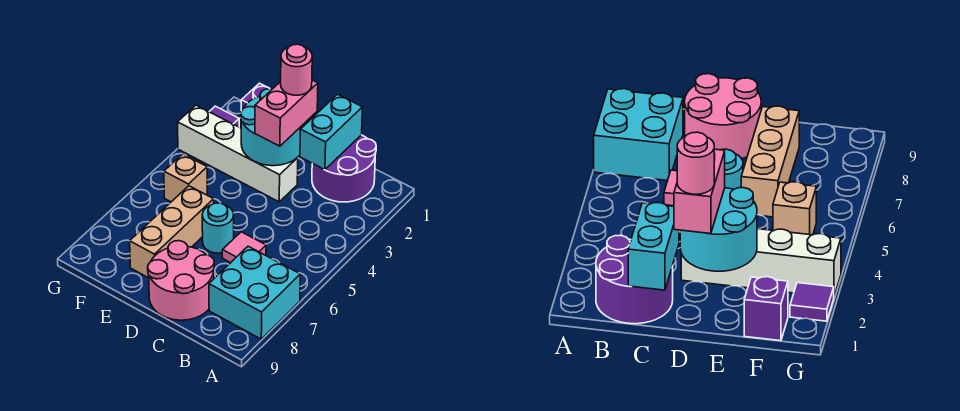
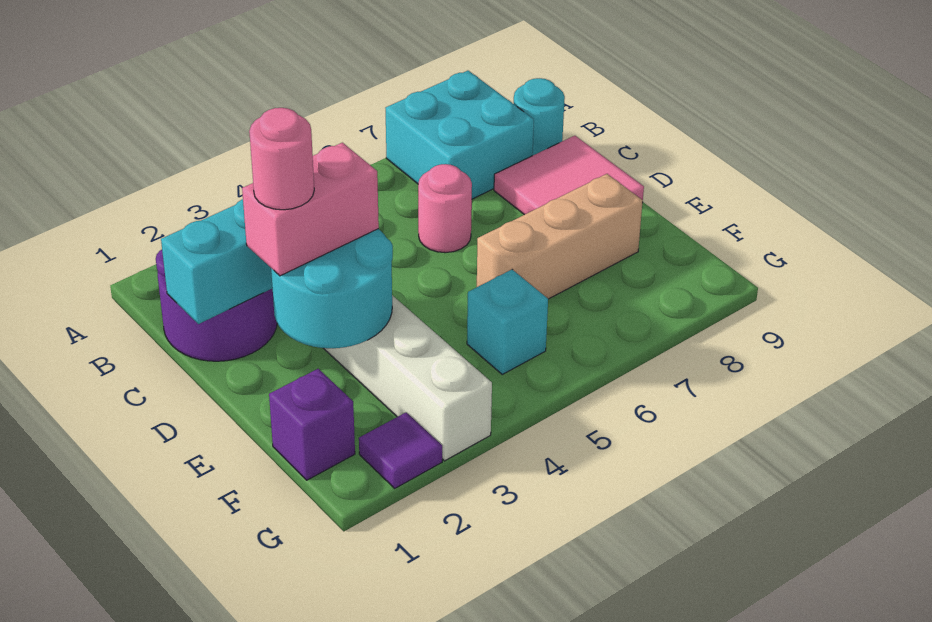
pink 1x1 tile [222,232,266,263] -> pink 1x1 round brick [418,164,472,253]
pink 2x2 round brick [148,241,214,320] -> pink 2x2 tile [494,136,644,215]
cyan 1x1 round brick [202,203,234,253] -> cyan 1x1 round brick moved to [514,78,565,156]
tan 1x1 brick [164,154,207,202] -> cyan 1x1 brick [467,270,548,374]

